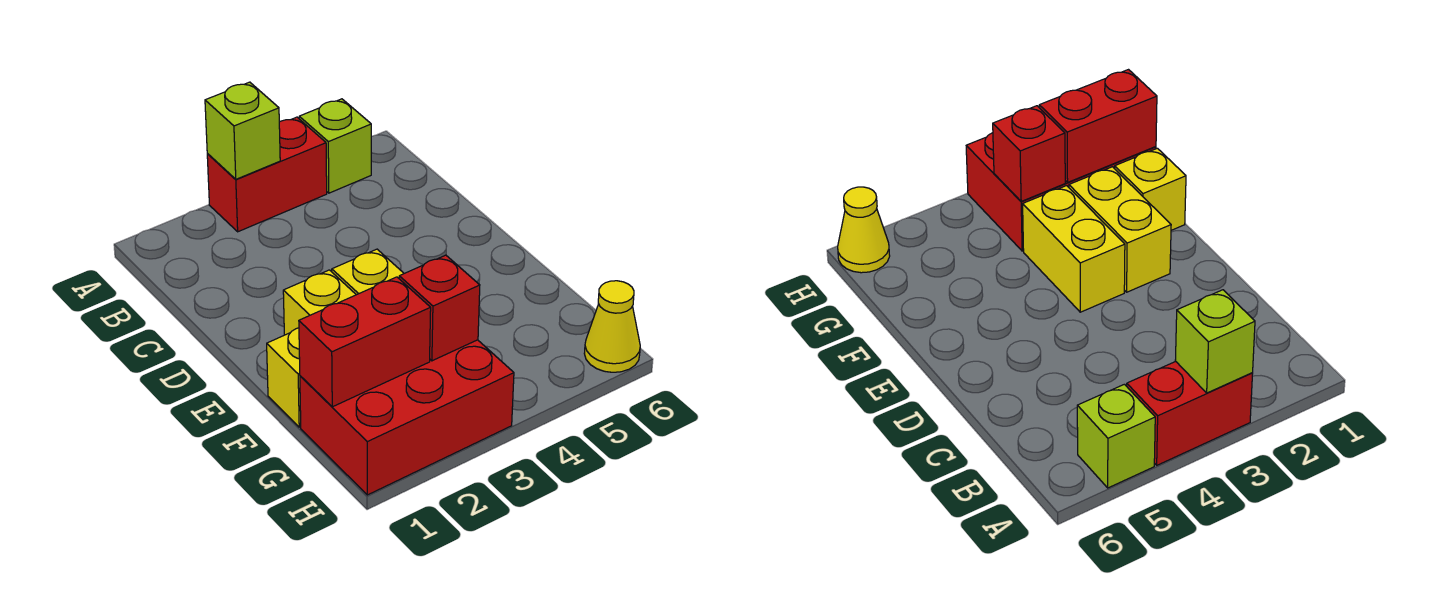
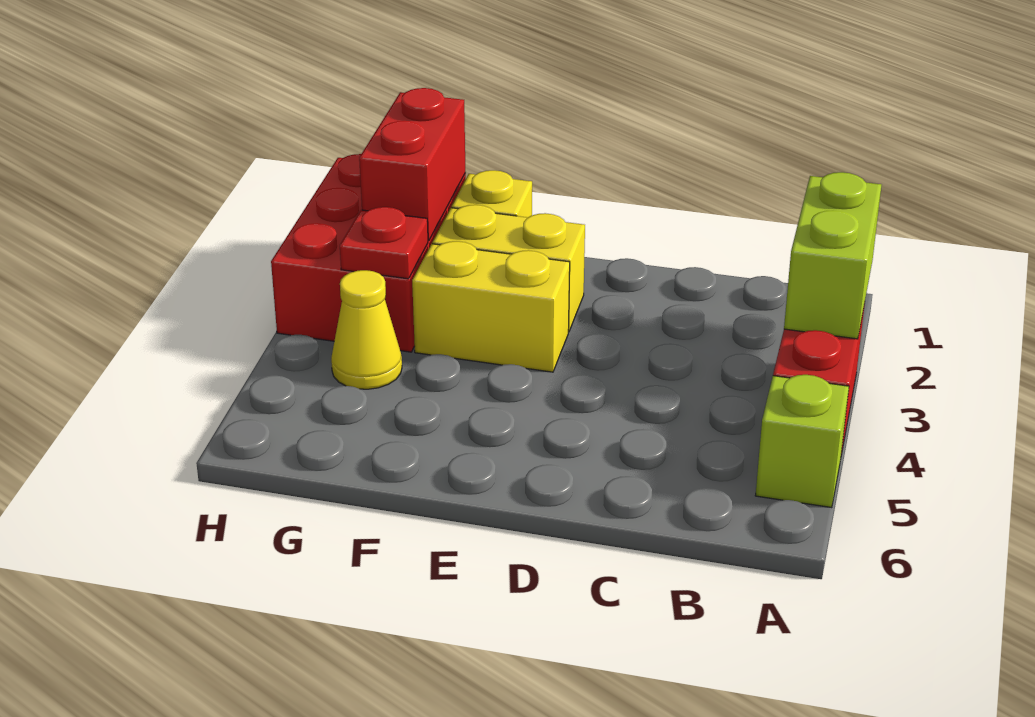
lime 1x1 brick [205,82,280,179] -> lime 1x2 brick [784,172,881,339]
red 1x1 brick [399,255,480,361] -> red 1x1 plate [340,207,428,279]
yellow 1x1 cone [584,281,640,372] -> yellow 1x1 cone moved to [331,270,402,389]

